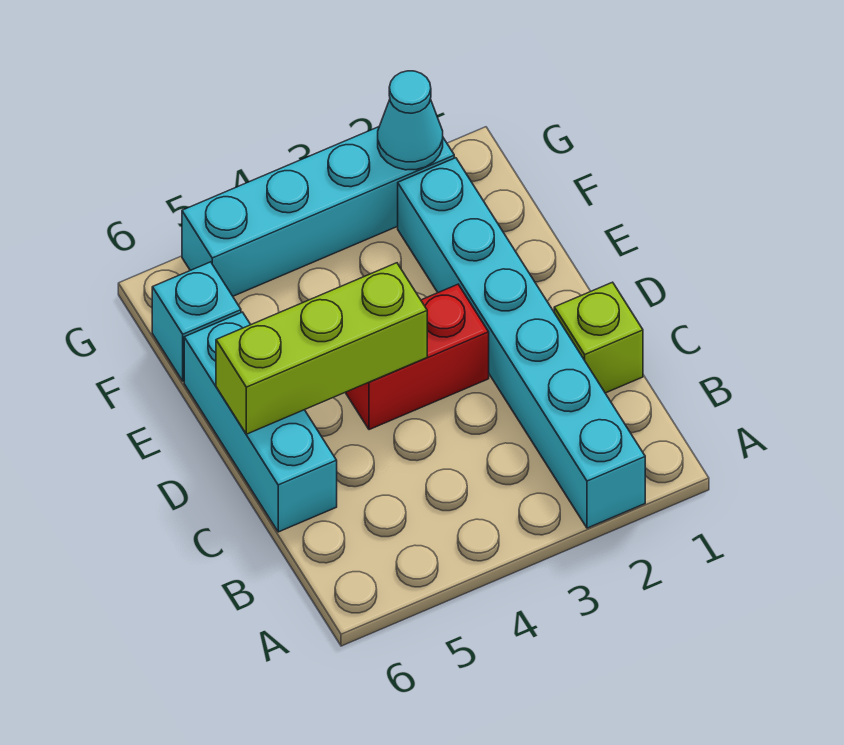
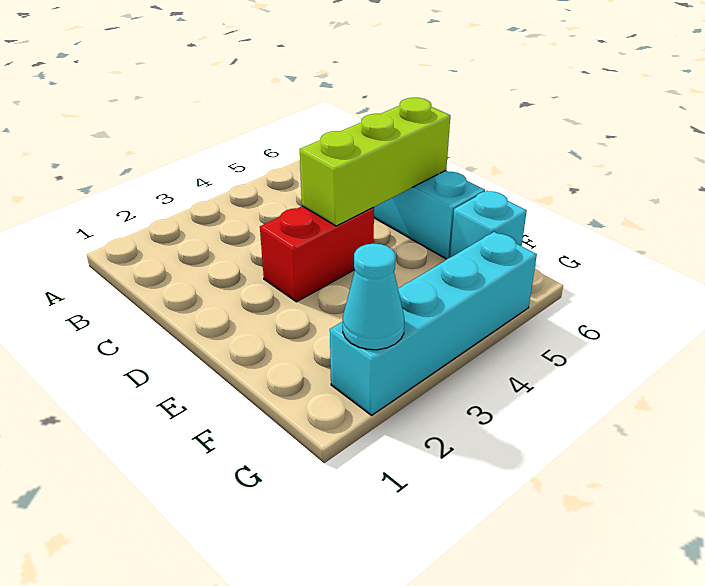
cyan 1x6 brick [398,158,645,528] -> none
lime 1x1 brick [554,282,643,393] -> none

